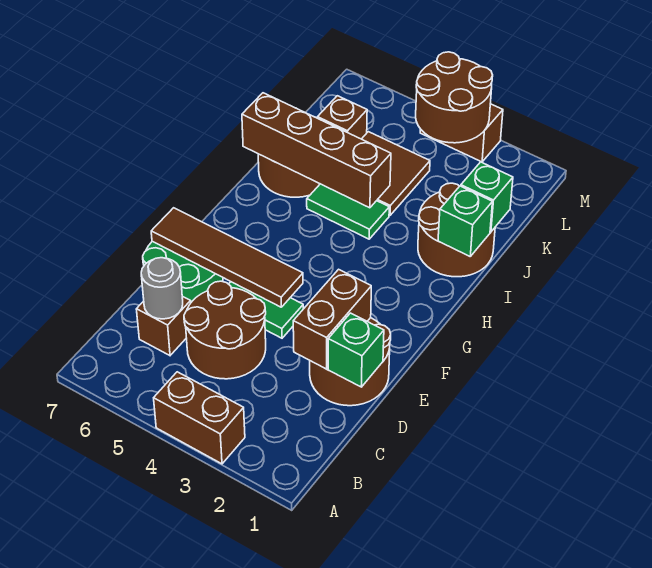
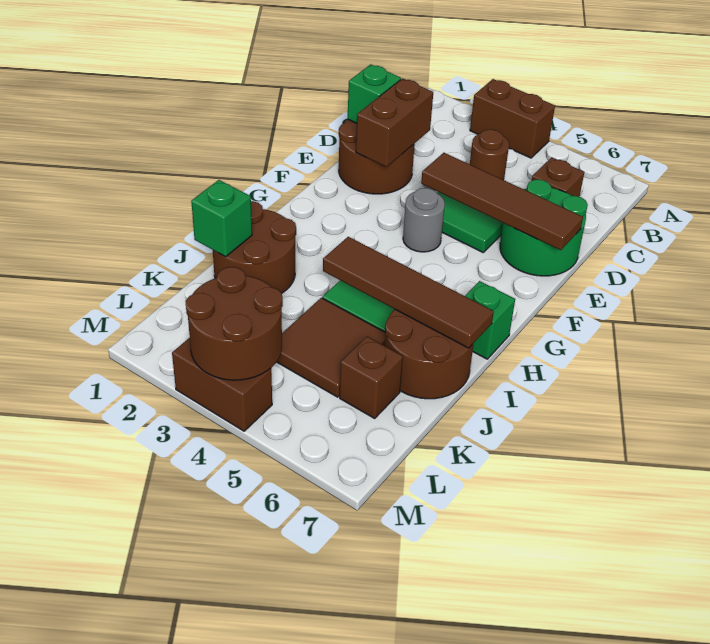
brown 2x2 round brick [184,281,266,379] -> brown 1x1 round brick [470,130,509,180]
grey 1x1 round brick [141,258,183,319] -> grey 1x1 round brick moved to [403,188,445,252]
green 1x1 brick [438,186,492,256] -> green 1x1 brick moved to [465,281,515,359]
brown 1x4 brick [242,93,391,208] -> brown 1x4 tile [323,237,494,348]

